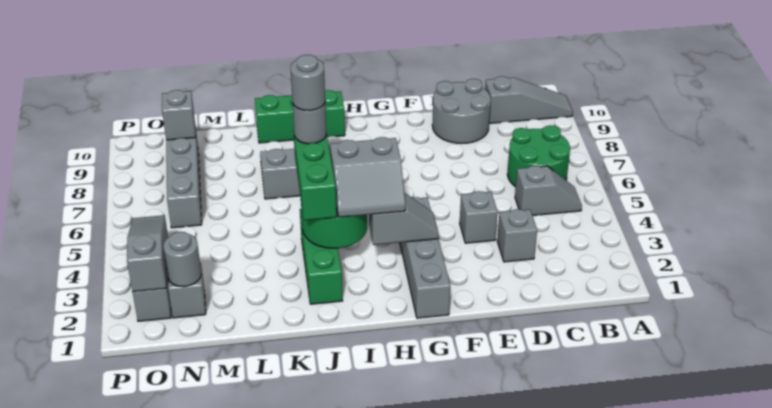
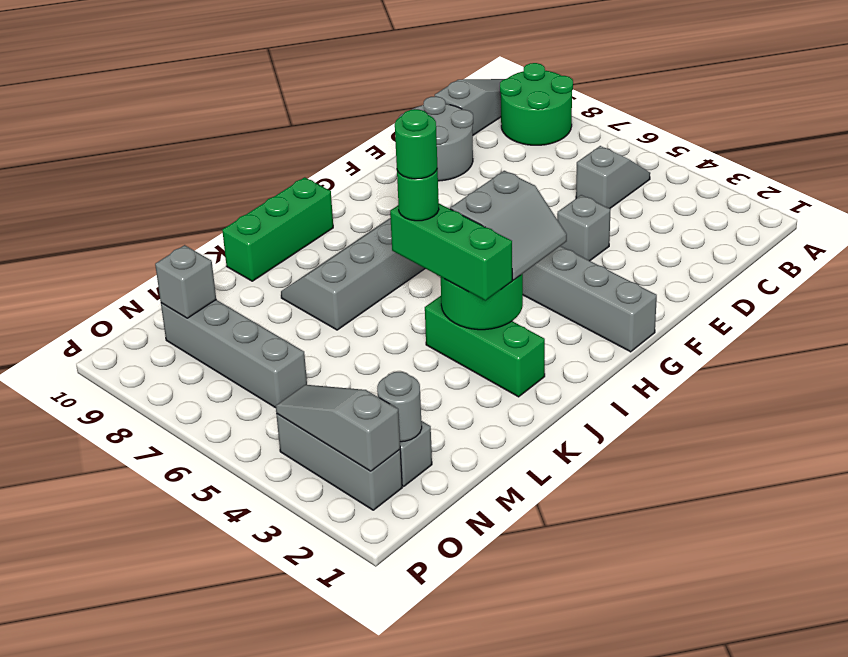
green 2x2 round brick [507,125,570,187] -> green 2x2 round brick moved to [500,63,573,145]
grey 1x1 brick [497,209,537,262] -> none
grey 1x2 slope [369,193,439,245] -> none
grey 1x1 round brick [293,104,327,144] -> green 1x1 round brick [397,169,439,221]
grey 1x1 round brick [291,55,325,111] -> green 1x1 round brick [395,109,437,179]

